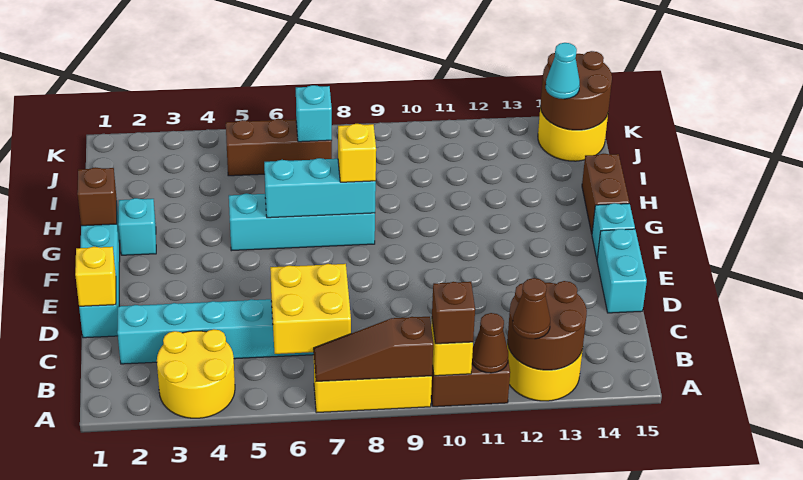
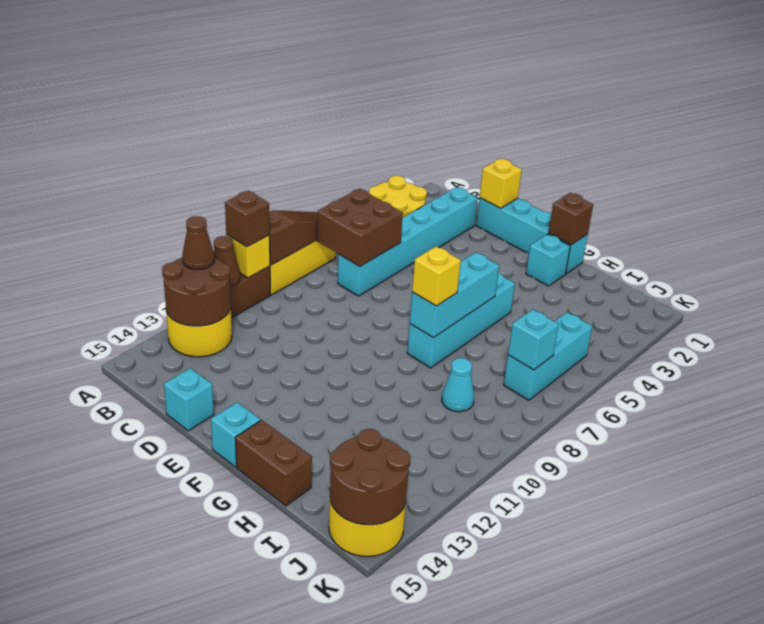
yellow 2x2 brick [270,264,351,354] -> brown 2x2 brick [317,189,403,266]
cyan 1x2 brick [597,229,647,313] -> cyan 1x1 brick [164,368,214,431]
brown 1x3 brick [226,119,332,176] -> cyan 1x3 brick [504,312,592,400]
cyan 1x1 cone [546,43,580,99] -> cyan 1x1 cone moved to [442,358,474,412]

